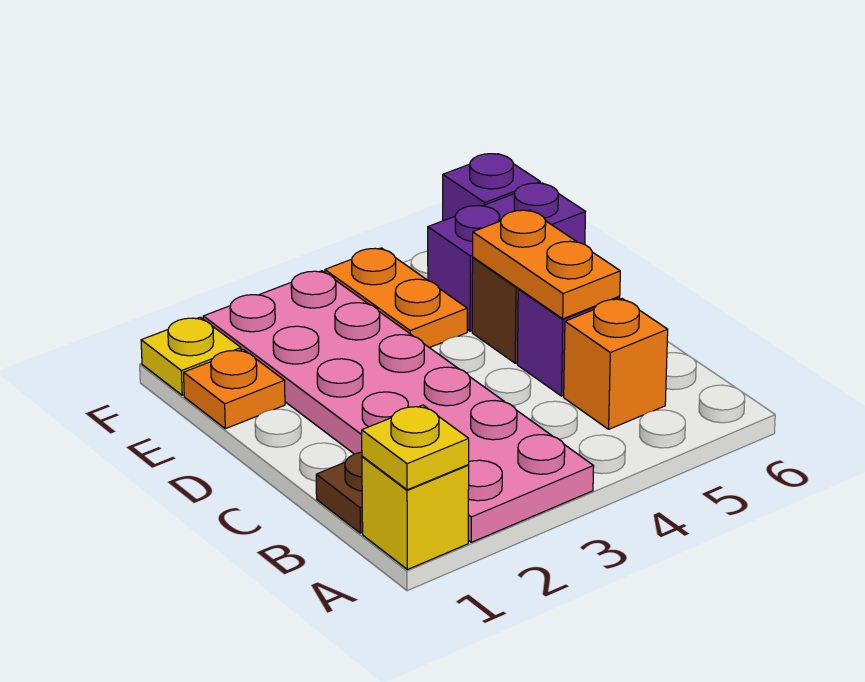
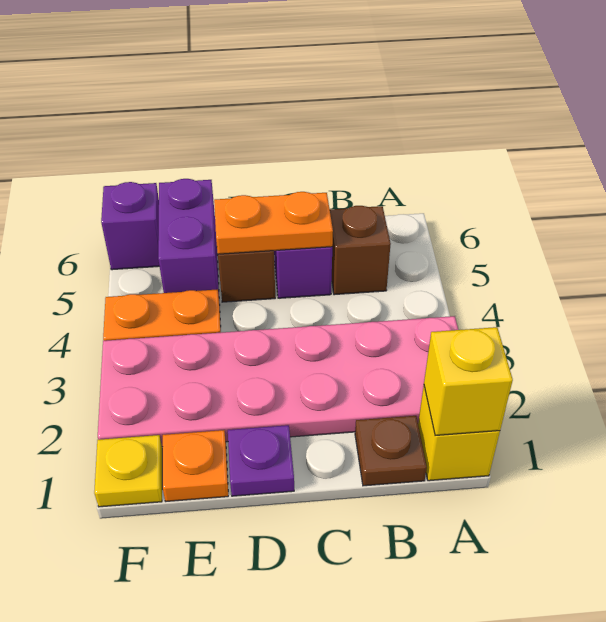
yellow 1x1 plate [362,405,469,490] -> yellow 1x1 brick [424,327,513,435]
orange 1x1 brick [564,299,668,429] -> brown 1x1 brick [330,206,391,295]
none -> purple 1x1 plate [228,425,294,496]

